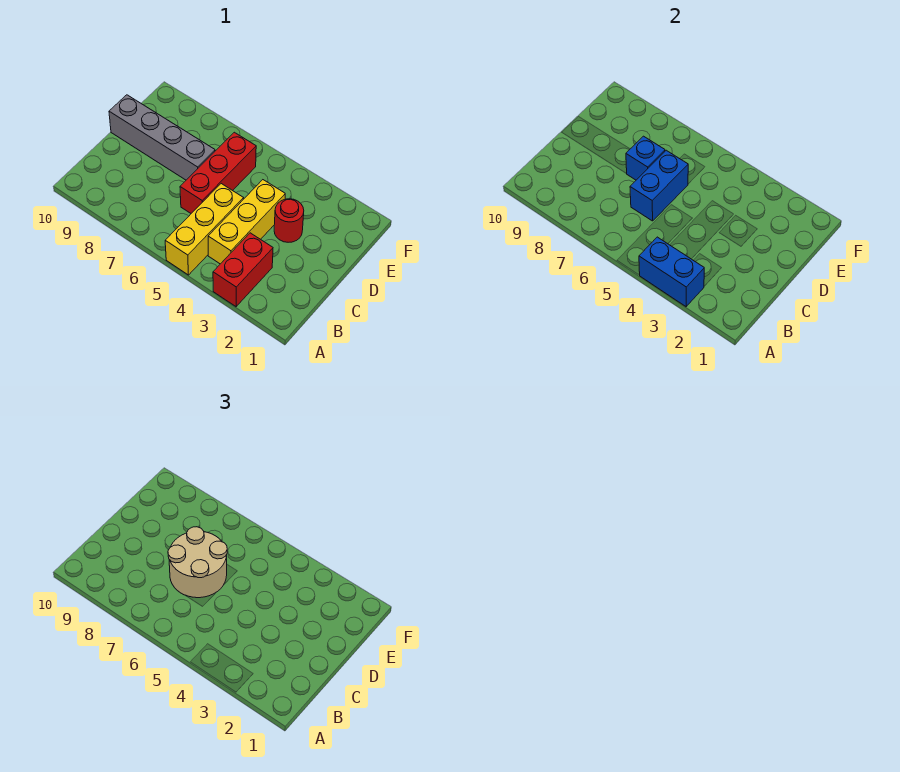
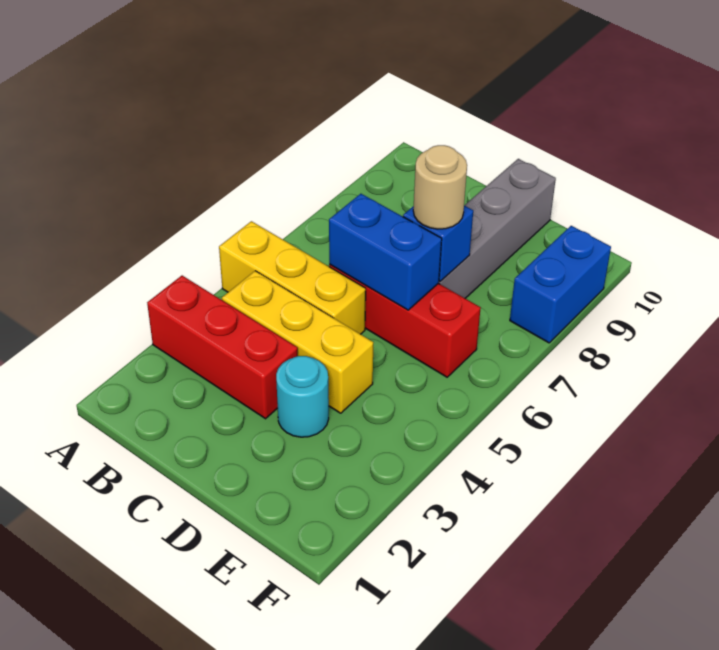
red 1x2 brick [213,233,273,307] -> red 1x3 brick [147,276,298,419]
blue 1x2 brick [639,237,704,307] -> blue 1x2 brick moved to [510,226,611,343]
tan 2x2 round brick [168,527,227,598] -> tan 1x1 round brick [413,145,467,229]
red 1x1 round brick [274,199,304,242] -> cyan 1x1 round brick [276,356,329,437]

